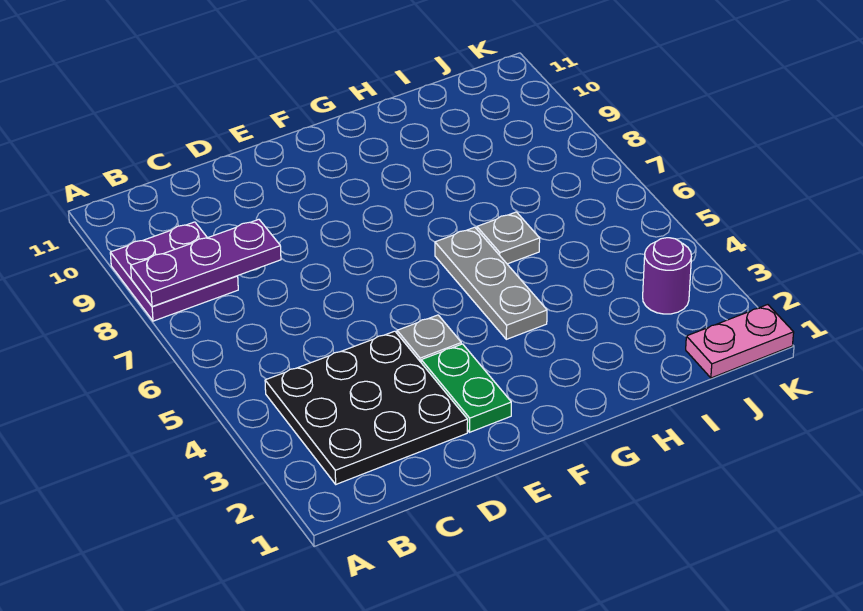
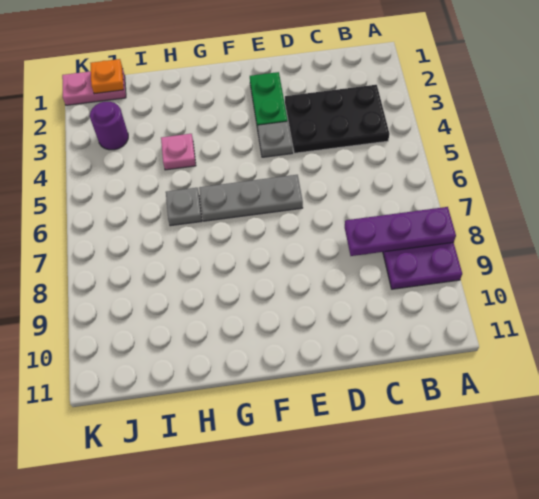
black 3x3 plate [265,331,468,484] -> black 2x3 plate [285,85,389,153]
grey 1x3 plate [435,227,547,339] -> grey 1x3 plate turned to [199,175,303,221]
none -> pink 1x1 plate [161,134,196,170]
none -> orange 1x1 plate [90,59,124,94]

